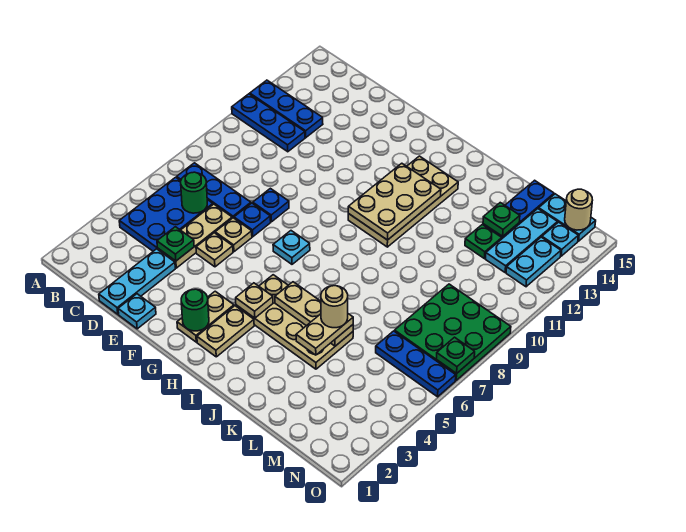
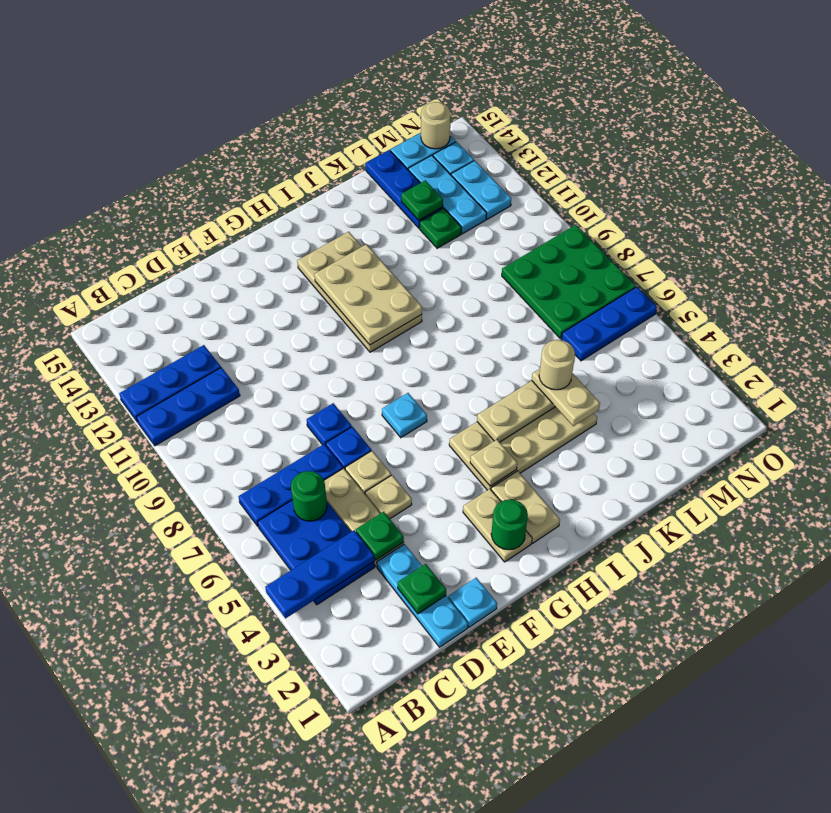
none -> blue 1x3 plate [265,530,374,618]
green 1x1 plate [436,337,475,374] -> green 1x1 plate moved to [398,564,446,614]

